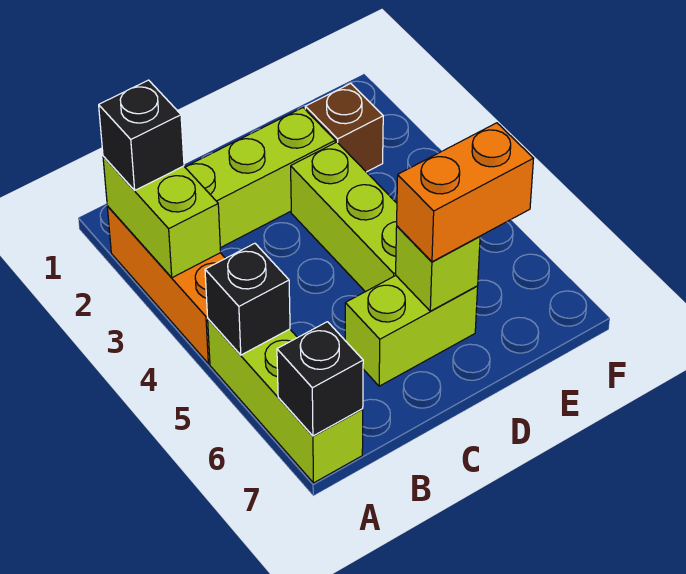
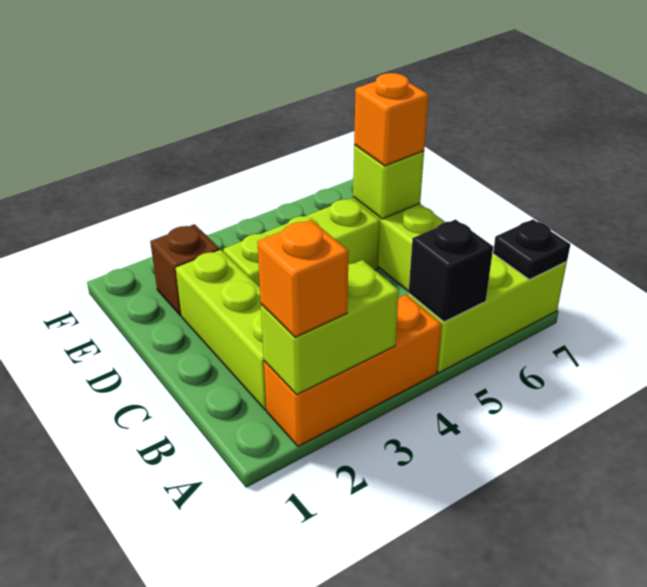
black 1x1 brick [99,80,184,191] -> orange 1x1 brick [257,220,349,337]
black 1x1 brick [277,322,363,436] -> black 1x1 plate [493,219,571,280]
orange 1x2 brick [397,123,534,262] -> orange 1x1 brick [354,73,429,166]

